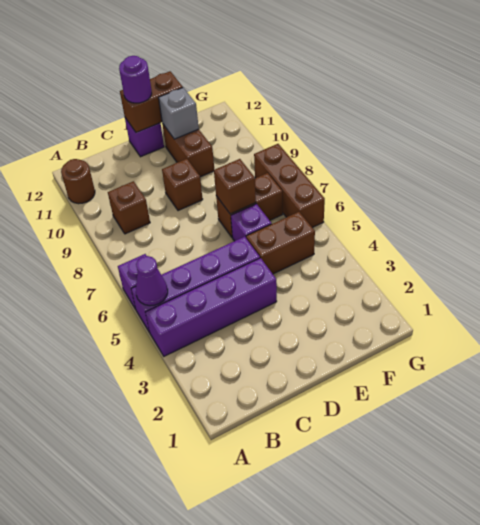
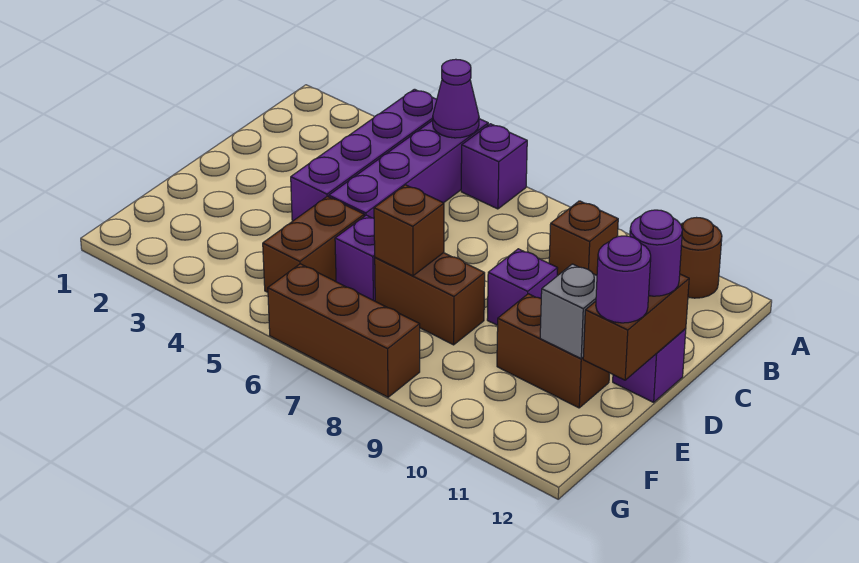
brown 1x1 brick [162,159,203,211] -> purple 1x1 brick [487,249,558,325]
brown 1x2 brick [216,173,283,238] -> brown 1x2 brick turned to [375,253,485,345]
none -> purple 1x1 round brick [596,236,651,323]

